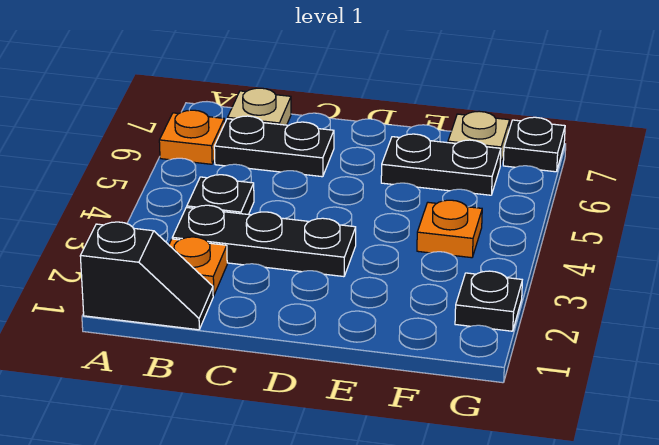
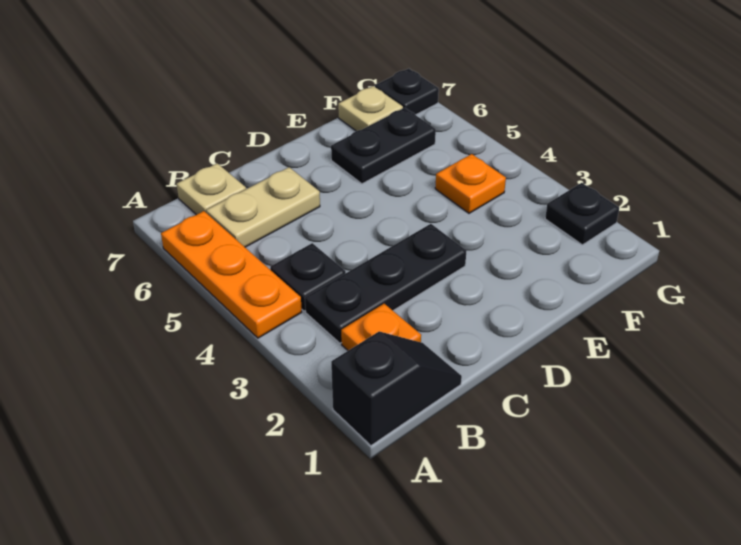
orange 1x1 plate [159,110,224,164] -> orange 1x3 plate [161,211,302,338]
black 1x2 plate [214,116,334,177] -> tan 1x2 plate [206,167,320,247]

